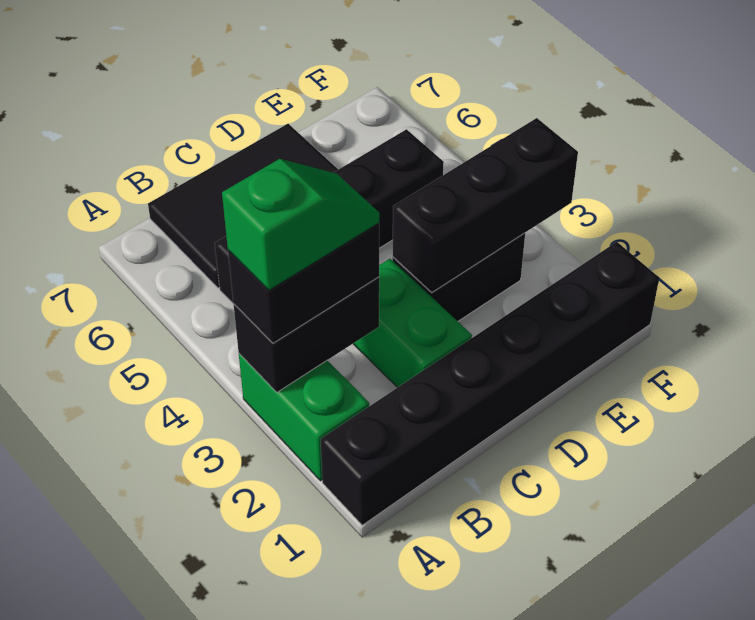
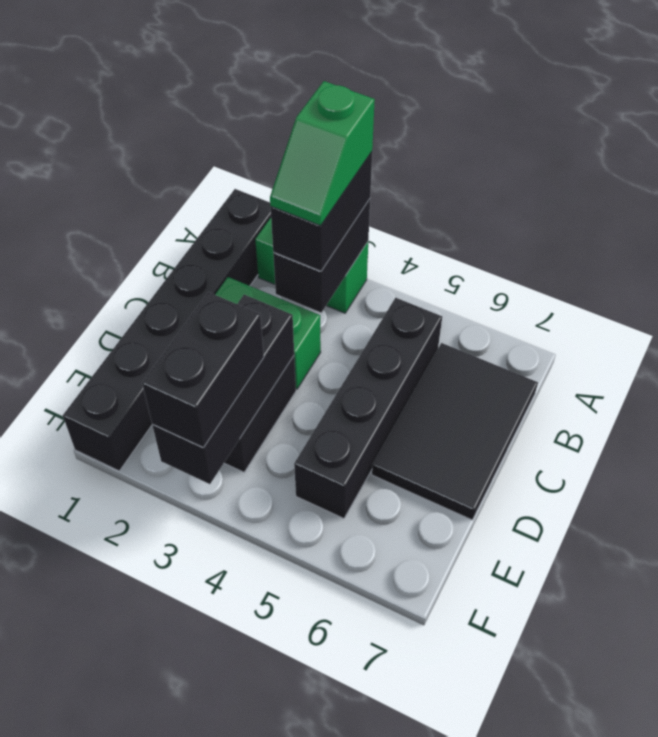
none -> black 1x2 brick [142,292,264,448]

